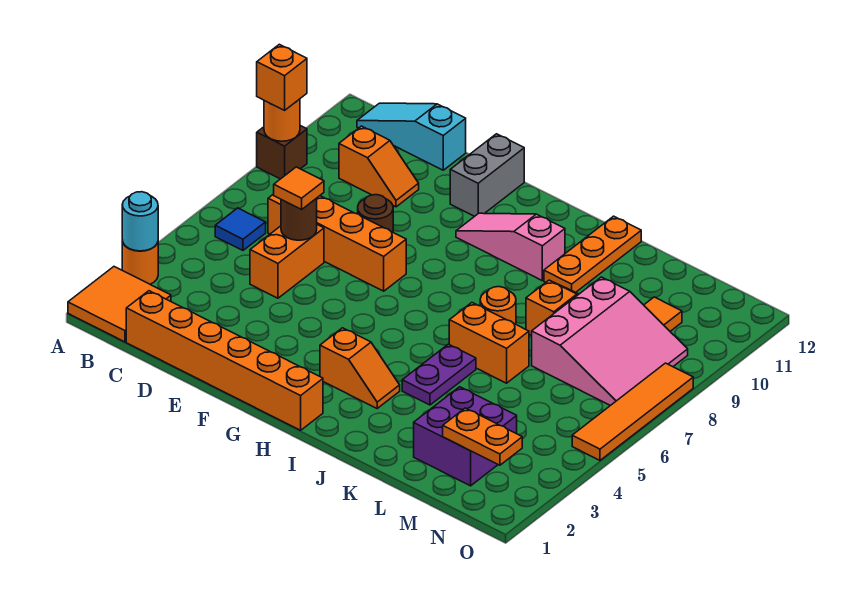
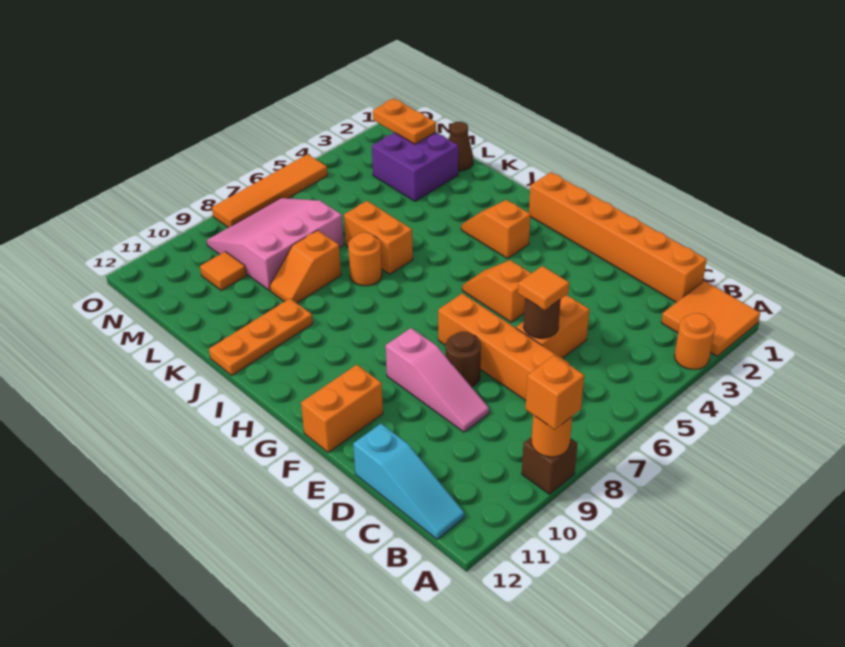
cyan 1x1 round brick [122,192,158,251] -> none
blue 1x1 tile [215,208,266,250] -> none
orange 1x2 slope [339,126,419,207] -> orange 1x2 slope moved to [462,260,531,322]
grey 1x2 brick [450,134,524,216] -> orange 1x2 brick [301,365,383,452]
pink 1x3 slope [456,213,565,281] -> pink 1x3 slope moved to [386,328,489,432]
purple 1x2 plate [402,344,476,405] -> none
none -> brown 1x1 cone [449,122,473,171]

